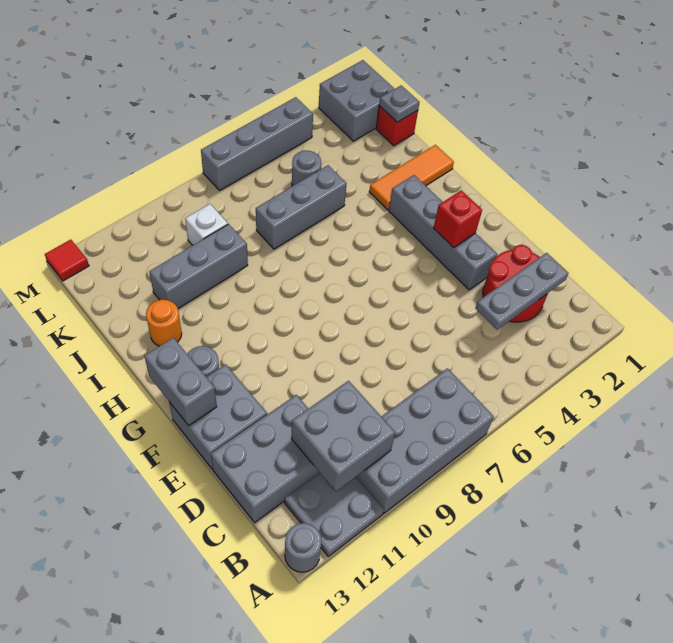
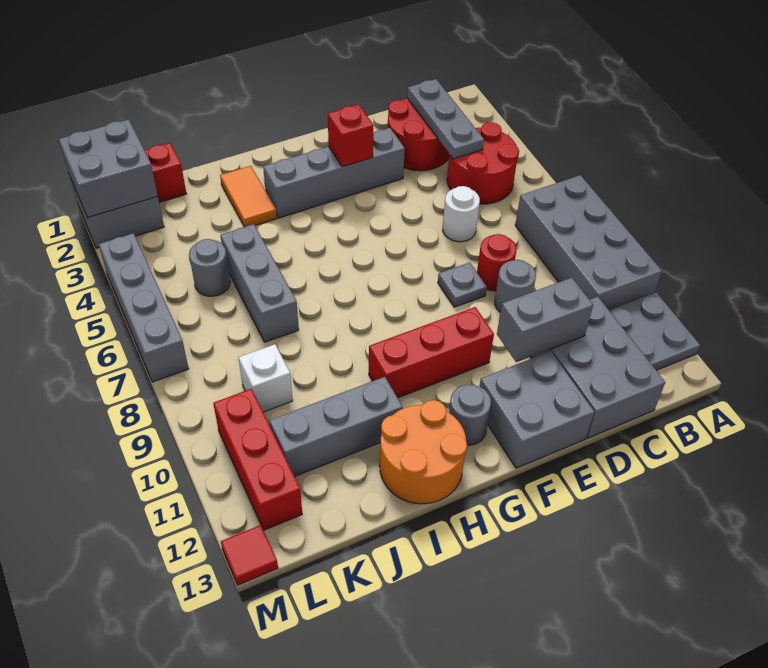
grey 1x1 round brick [285,523,322,572] -> grey 1x1 round brick moved to [495,260,536,312]
none -> red 2x2 round brick [447,122,519,204]
grey 2x2 brick [291,381,395,491] -> grey 2x2 brick moved to [59,119,158,218]
none -> white 1x1 round brick [443,186,480,242]
none -> red 1x1 round brick [477,234,516,291]
none -> red 1x3 brick [369,307,494,398]
grey 1x2 brick [144,338,217,426] -> grey 1x2 brick moved to [497,278,593,362]
orange 1x3 tile [369,145,454,210] -> orange 1x2 tile [220,166,277,227]
orange 1x1 round brick [146,300,182,346] -> orange 2x2 round brick [380,400,467,504]
grey 1x3 brick [149,224,248,308] -> grey 1x3 brick turned to [269,377,403,476]
grey 1x1 plate [379,85,420,122] -> grey 1x1 plate moved to [438,262,487,307]
none -> red 1x3 brick [213,389,302,530]

